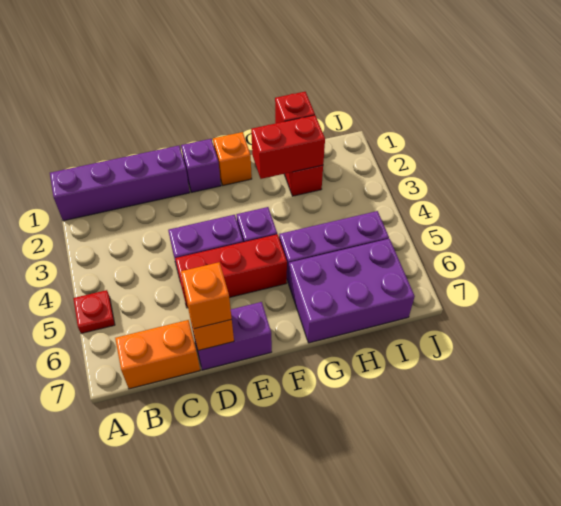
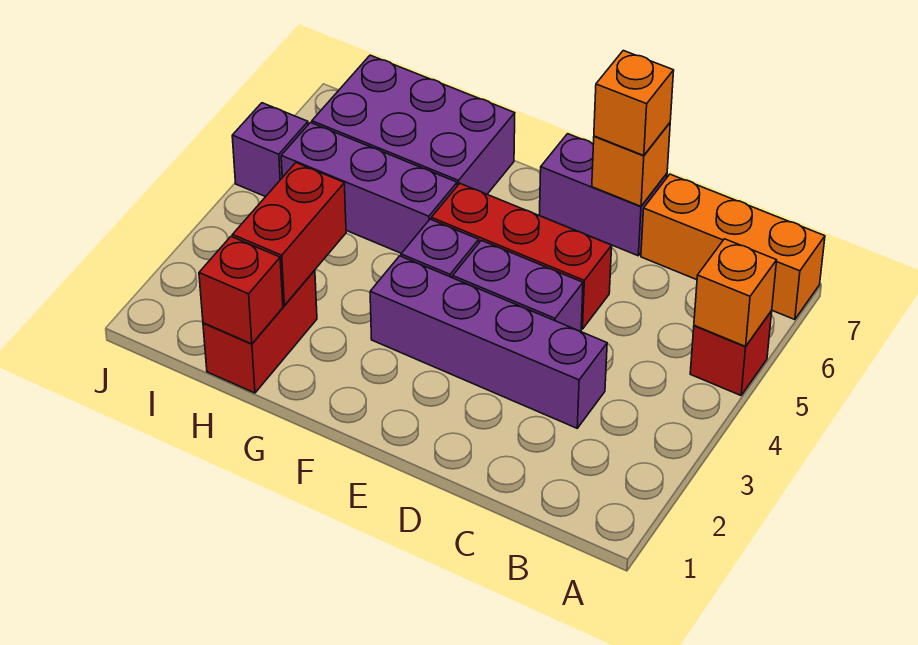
purple 1x4 brick [50,146,190,221] -> purple 1x4 brick moved to [370,256,607,428]
red 1x1 plate [73,290,115,333] -> red 1x1 brick [690,311,772,395]
orange 1x2 brick [115,320,200,389] -> orange 1x3 brick [641,174,825,320]
purple 1x1 brick [181,139,221,192] -> purple 1x1 brick moved to [232,103,308,197]
orange 1x1 brick [213,132,252,185] -> orange 1x1 brick moved to [694,239,777,346]
red 1x2 brick [251,115,325,179] -> red 1x2 brick turned to [233,163,346,306]

